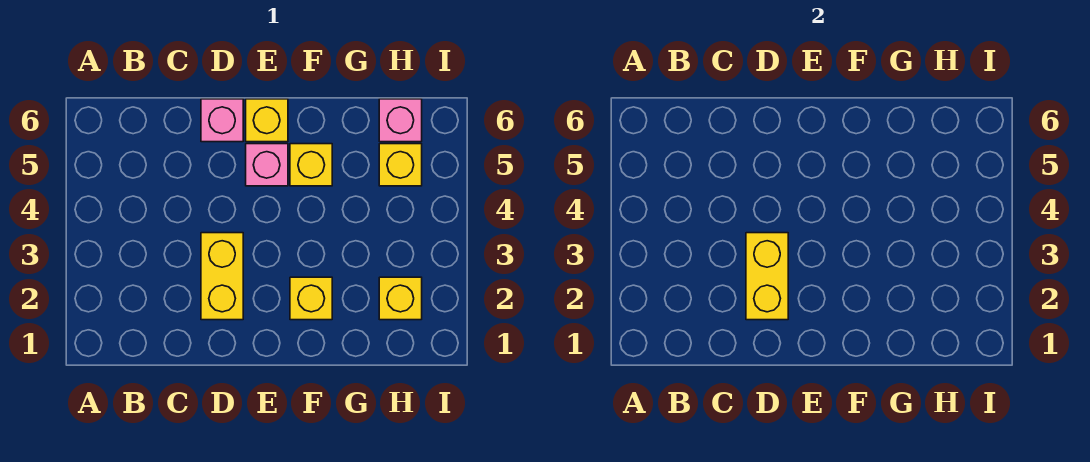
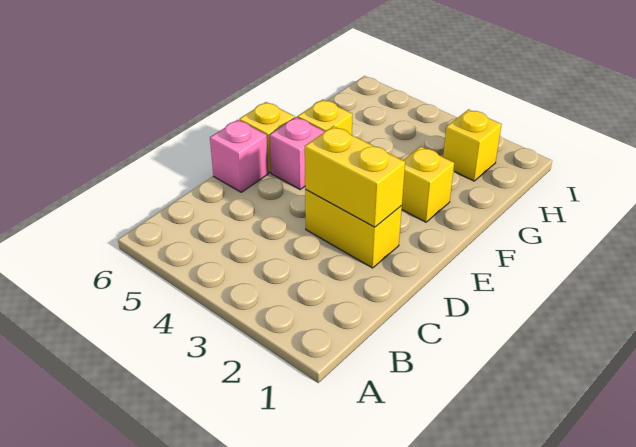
yellow 1x1 brick [379,144,422,186] -> none
pink 1x1 brick [379,99,422,142] -> none

